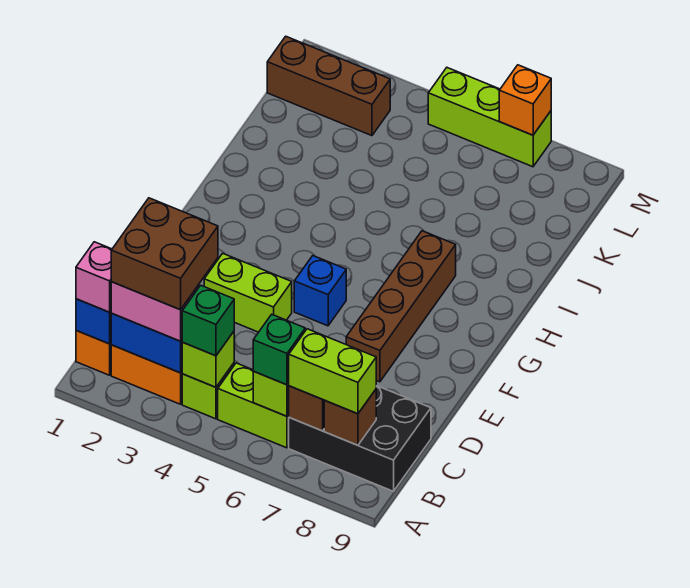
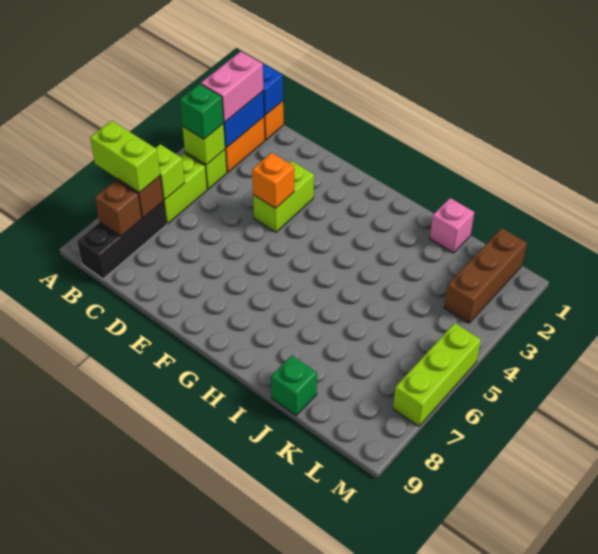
pink 1x1 brick [76,242,112,312] -> pink 1x1 brick moved to [430,198,474,253]
brown 2x2 brick [111,198,218,310] -> none
green 1x1 brick [253,314,305,385] -> green 1x1 brick moved to [271,356,317,415]
black 2x3 brick [289,386,431,491] -> black 1x3 brick [77,201,167,279]
lime 1x2 brick [289,329,376,414] -> lime 1x2 brick turned to [90,121,160,193]
brown 1x4 brick [346,231,456,382] -> none
blue 1x1 brick [294,256,346,326] -> none
orange 1x1 brick [499,65,551,135] -> orange 1x1 brick moved to [252,153,294,208]

